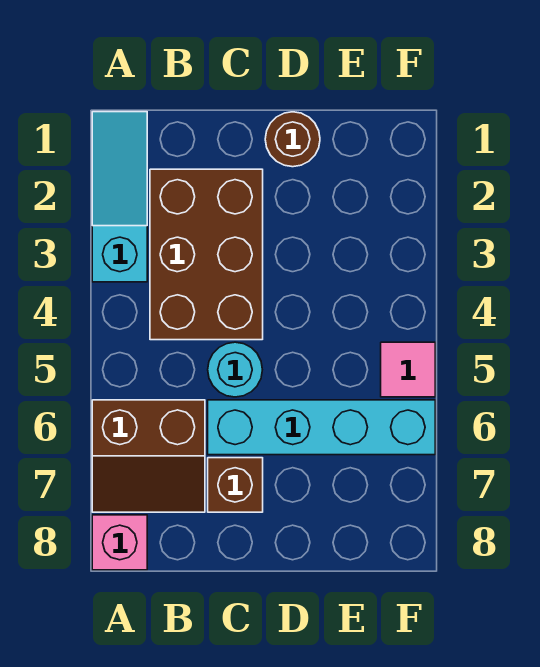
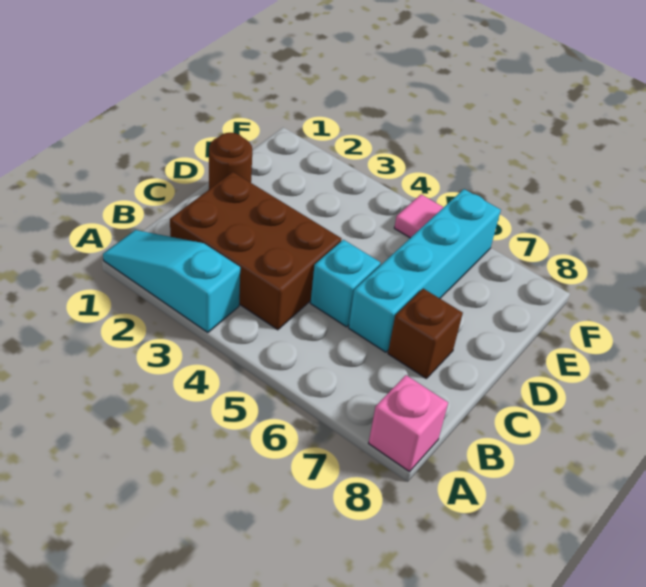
brown 2x2 slope [92,400,205,512] -> none
cyan 1x1 round brick [208,342,262,397] -> cyan 1x1 brick [310,240,380,327]

